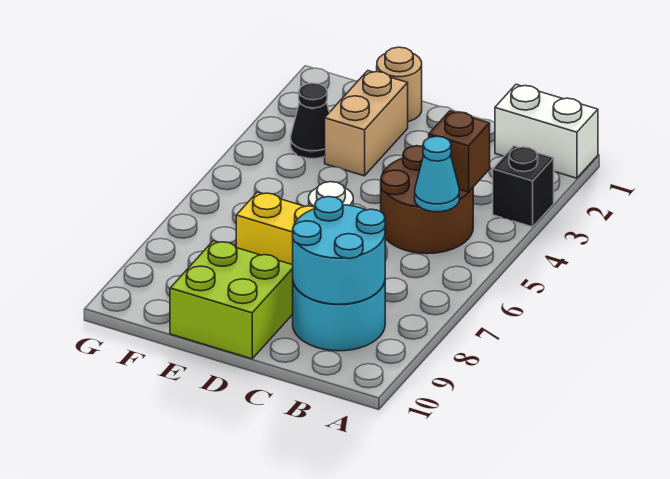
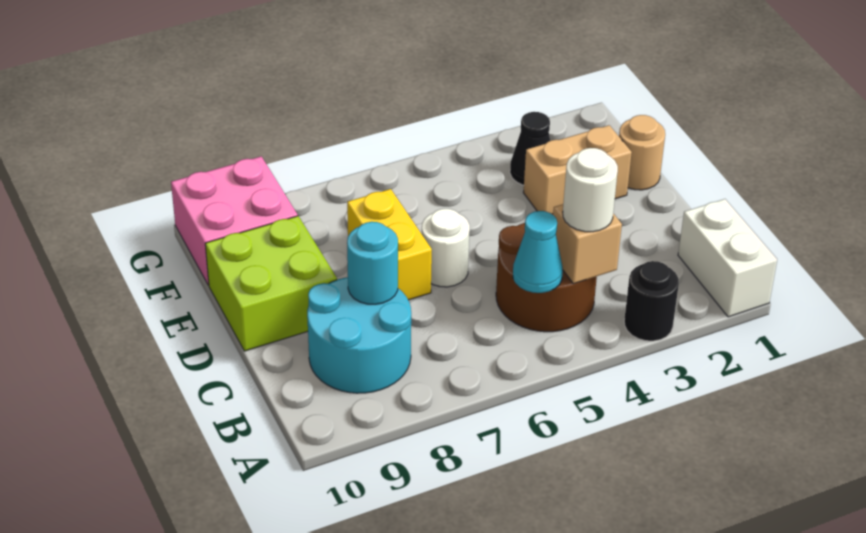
black 1x1 brick [493,146,554,227] -> black 1x1 round brick [624,261,679,341]
brown 1x1 brick [429,111,490,192] -> tan 1x1 brick [553,204,622,284]
none -> white 1x1 round brick [563,148,618,232]
cyan 2x2 round brick [293,197,385,304] -> cyan 1x1 round brick [347,222,398,304]
none -> pink 2x2 brick [171,156,298,285]

